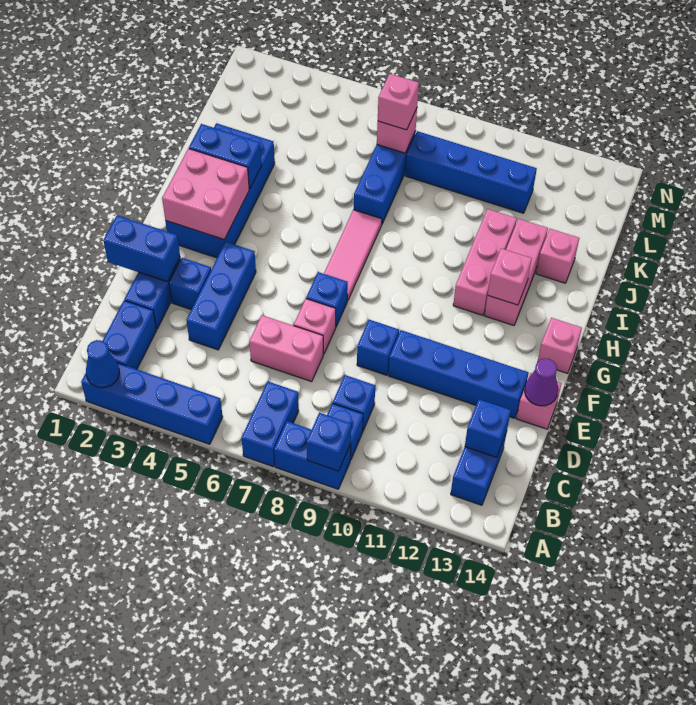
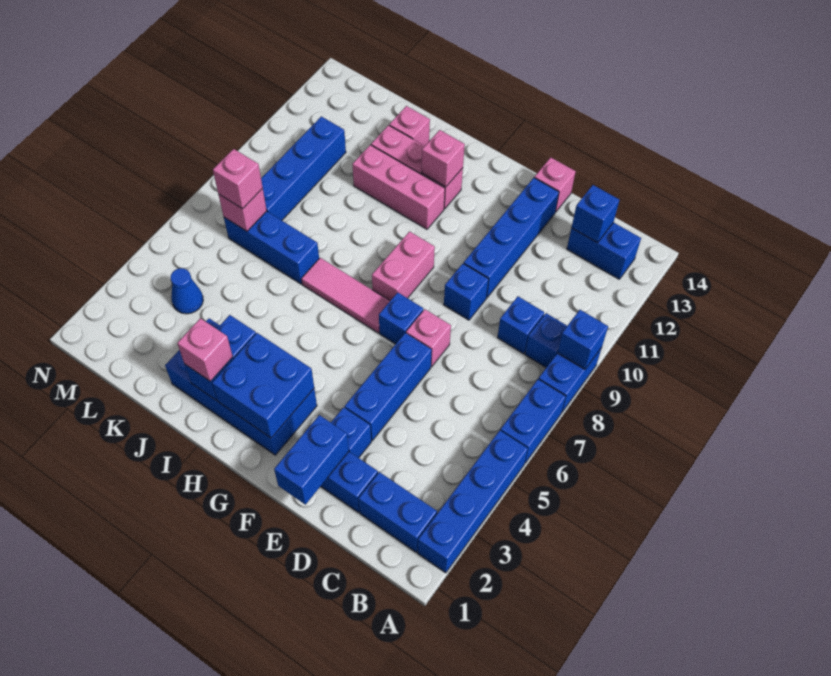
blue 1x1 cone [86,340,119,388] -> blue 1x1 cone moved to [171,268,203,314]
blue 1x2 brick [242,381,299,467] -> blue 1x2 brick turned to [500,379,566,463]
blue 1x3 brick [187,242,256,350] -> blue 1x3 brick turned to [345,333,432,441]
pink 1x2 brick [249,315,323,382] -> pink 1x2 brick moved to [372,232,435,301]
purple 1x1 cone [525,358,558,406] -> none
pink 2x2 brick [162,149,249,240] -> blue 2x2 brick [212,333,314,438]
pink 1x1 brick [538,318,582,373] -> pink 1x1 brick moved to [177,318,233,381]

